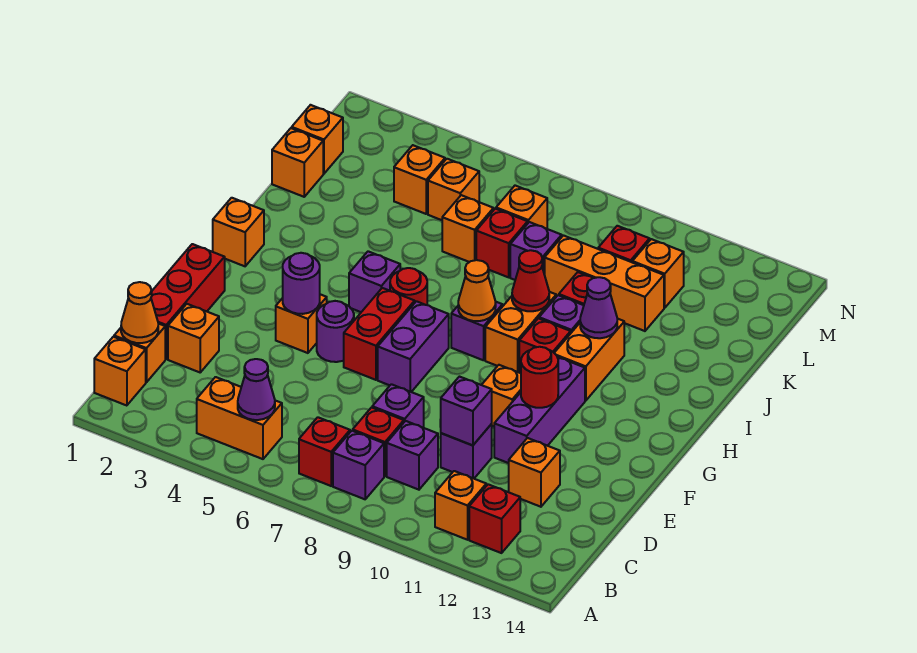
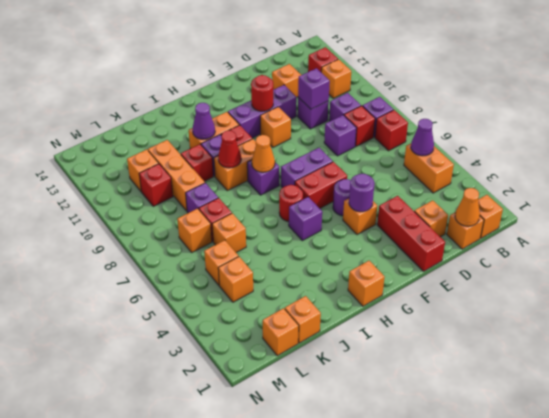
red 1x3 brick [151,244,225,359] -> red 1x3 brick turned to [377,196,445,271]

